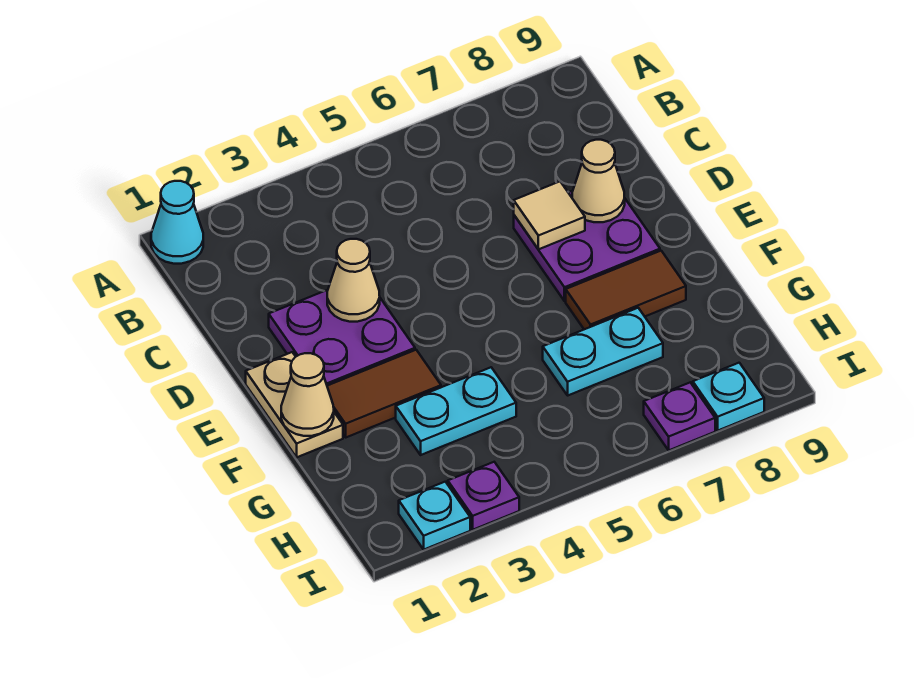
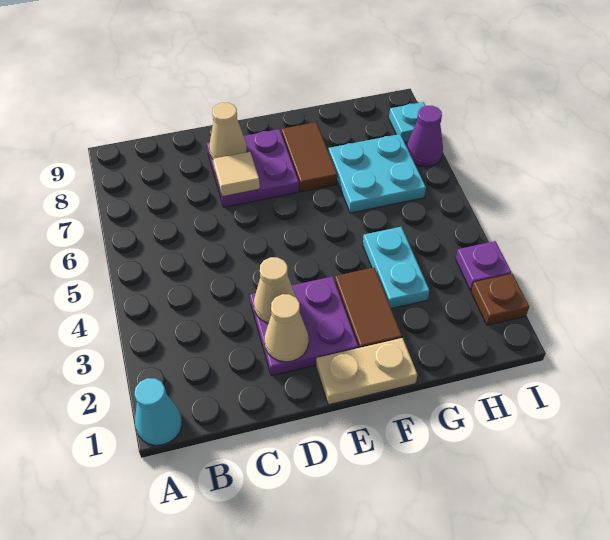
tan 1x1 cone [281,353,334,436] -> tan 1x1 cone moved to [264,294,309,362]
cyan 1x2 plate [543,308,663,395] -> cyan 2x2 plate [329,134,426,213]
cyan 1x1 plate [399,482,470,549] -> brown 1x1 plate [471,274,529,325]
purple 1x1 plate [644,383,715,450] -> purple 1x1 cone [407,106,443,166]

